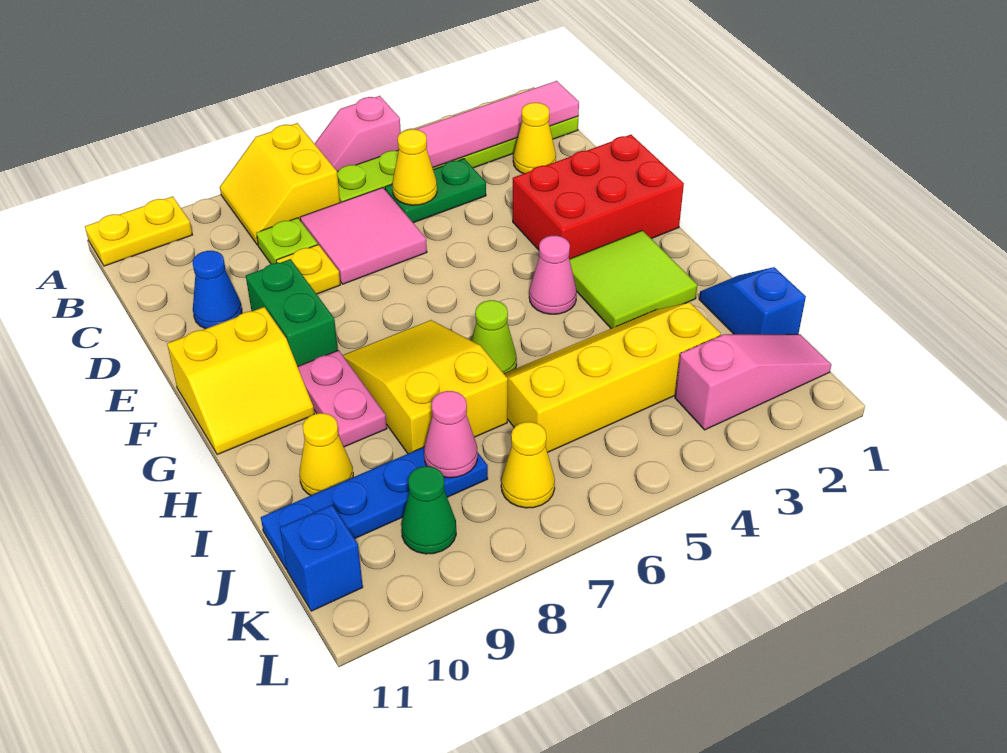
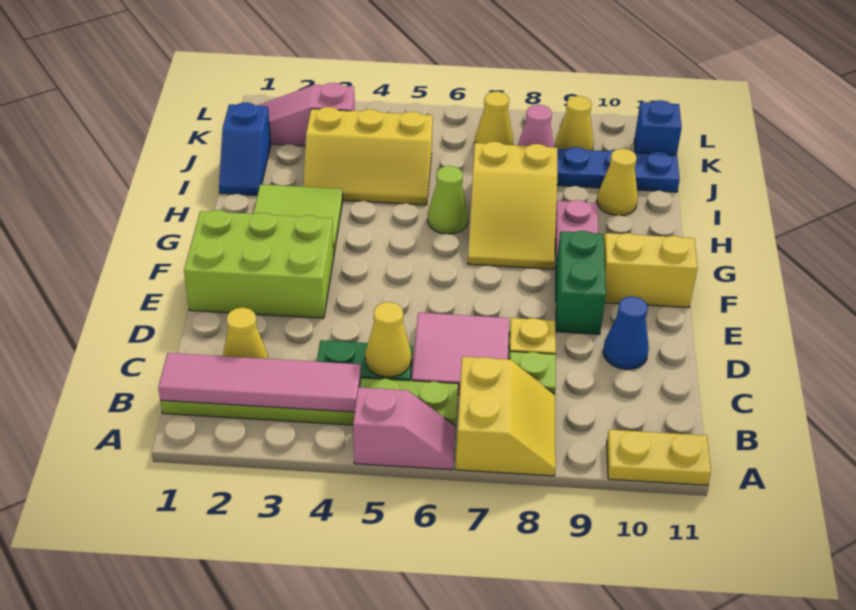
red 2x3 brick [513,135,684,259] -> lime 2x3 brick [184,210,334,318]
pink 1x1 cone [529,236,577,314] -> none
yellow 2x4 slope [504,303,721,452] -> yellow 2x3 slope [303,107,433,205]
green 1x1 cone [401,466,456,554] -> yellow 1x1 cone [555,96,594,151]

